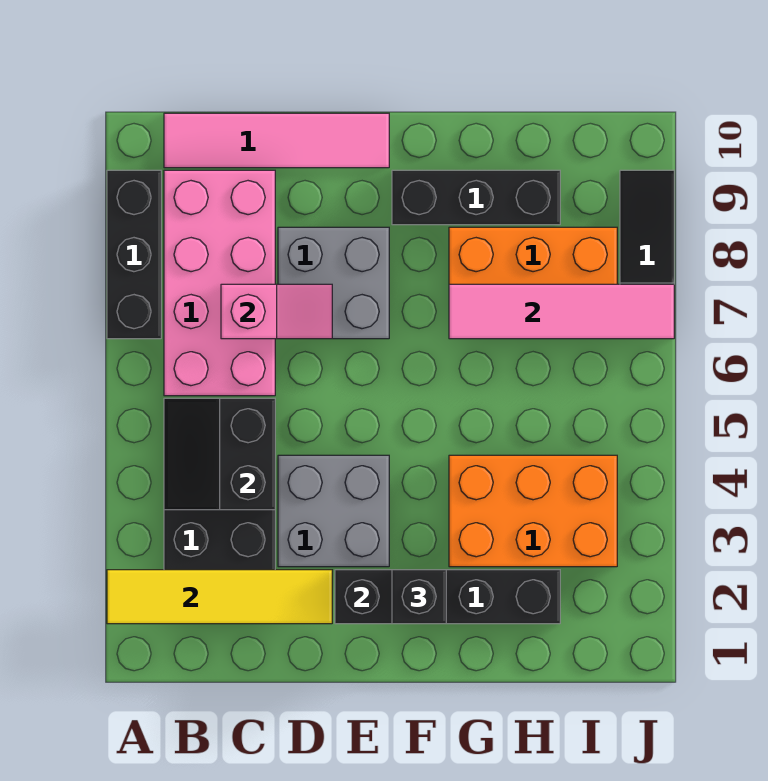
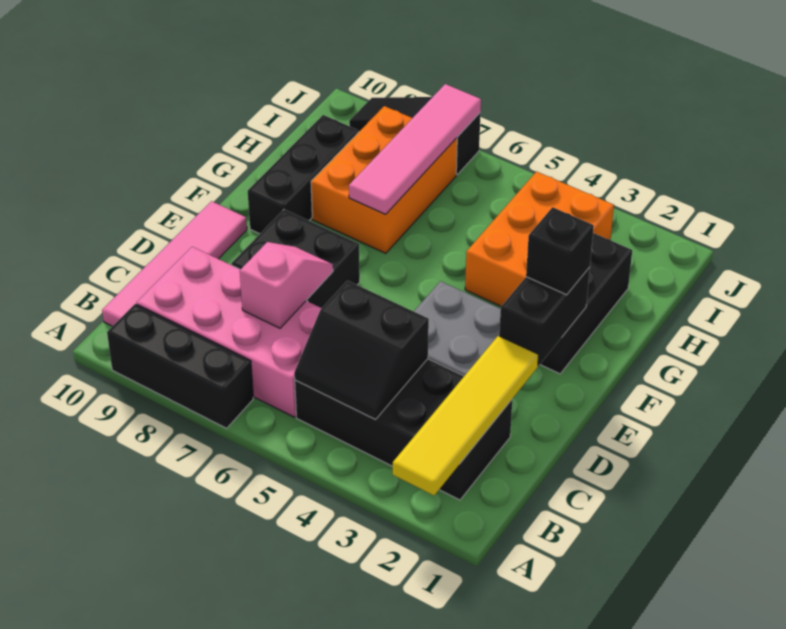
grey 2x2 brick [278,227,389,339] -> black 2x2 brick [231,210,360,308]

